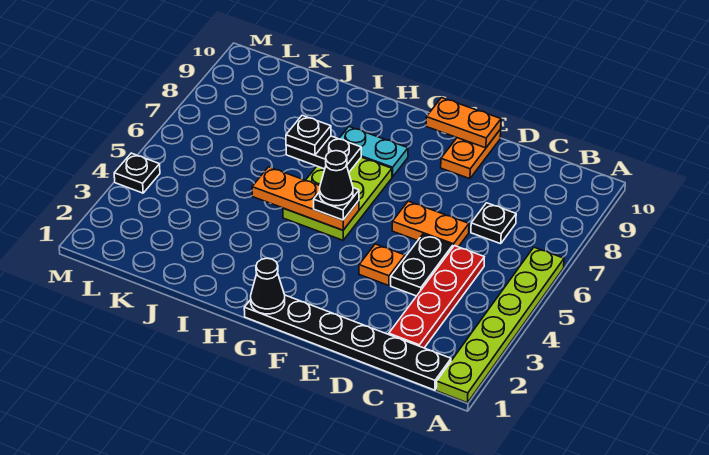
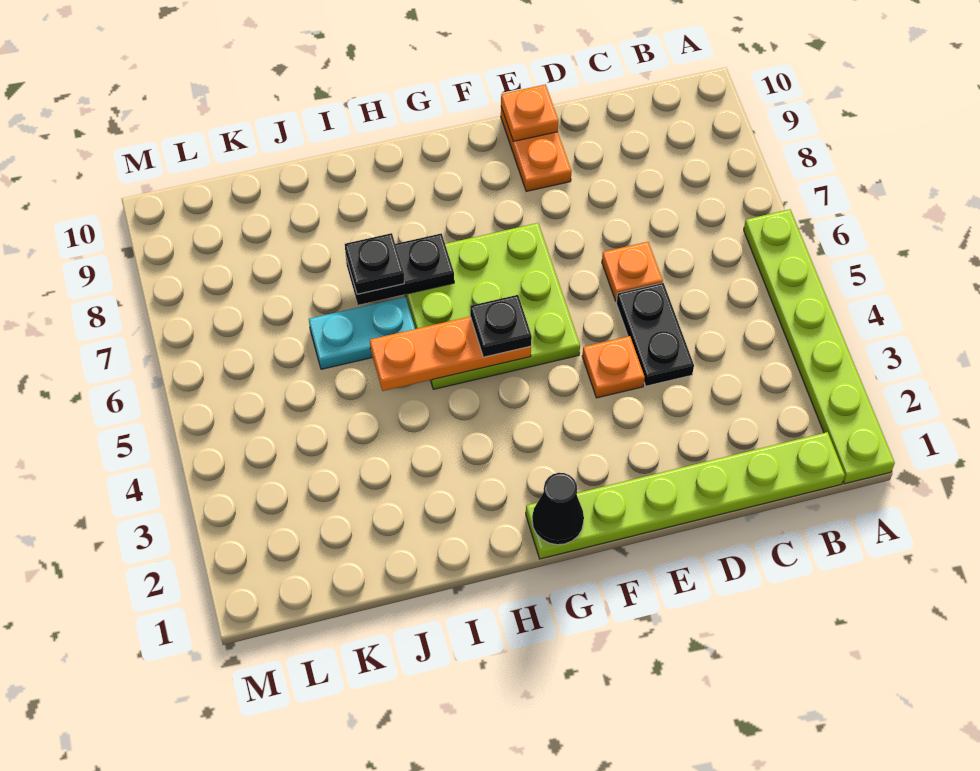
black 1x6 plate [244,295,451,390] -> lime 1x6 plate [526,432,845,559]
red 1x4 plate [389,246,484,348] -> none
black 1x1 plate [471,203,516,244] -> none
orange 1x2 plate [392,201,469,247] -> orange 1x1 plate [602,242,663,301]
orange 1x2 plate [426,98,501,148] -> orange 1x1 plate [501,84,558,141]
lime 2x3 plate [283,157,392,240] -> lime 3x3 plate [405,223,580,389]
black 1x1 cone [320,151,353,206] -> none
cyan 1x2 plate [339,127,408,177] -> cyan 1x2 plate moved to [309,297,415,369]
black 1x1 plate [114,153,160,193] -> none

